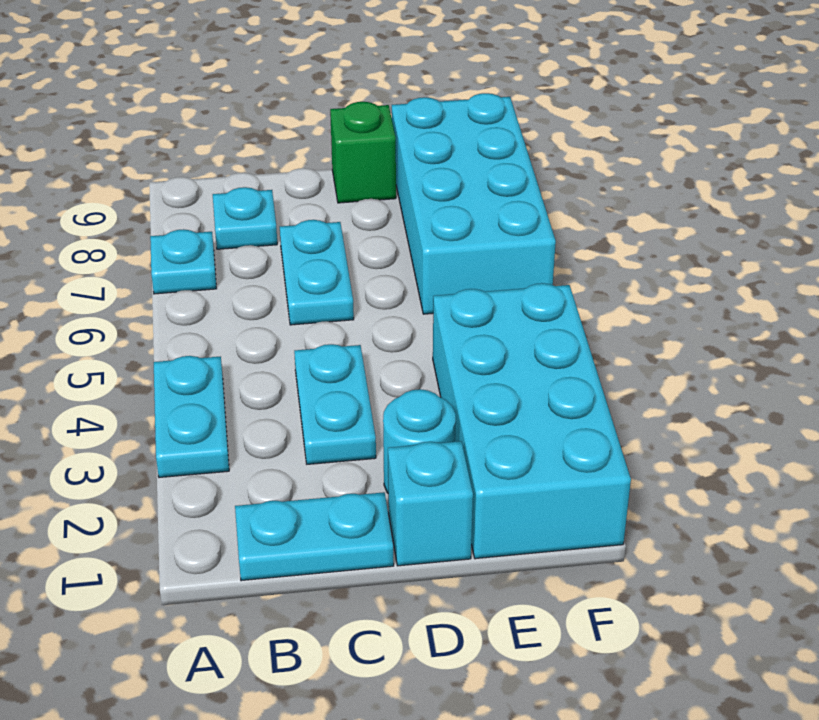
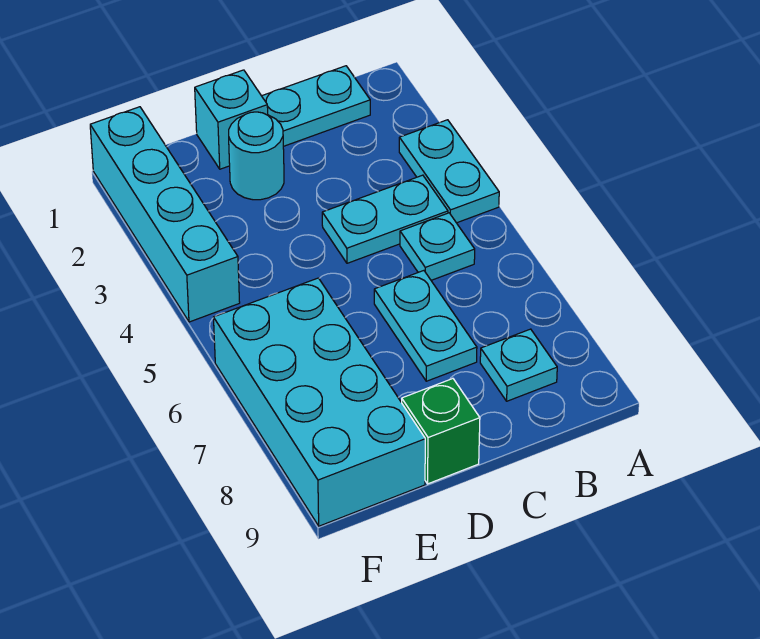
cyan 1x1 plate [150,229,217,294] -> cyan 1x1 plate moved to [400,213,475,280]
cyan 1x2 plate [294,344,376,464] -> cyan 1x2 plate turned to [322,175,448,263]
cyan 2x4 brick [433,283,631,559] -> cyan 1x4 brick [90,107,240,322]

